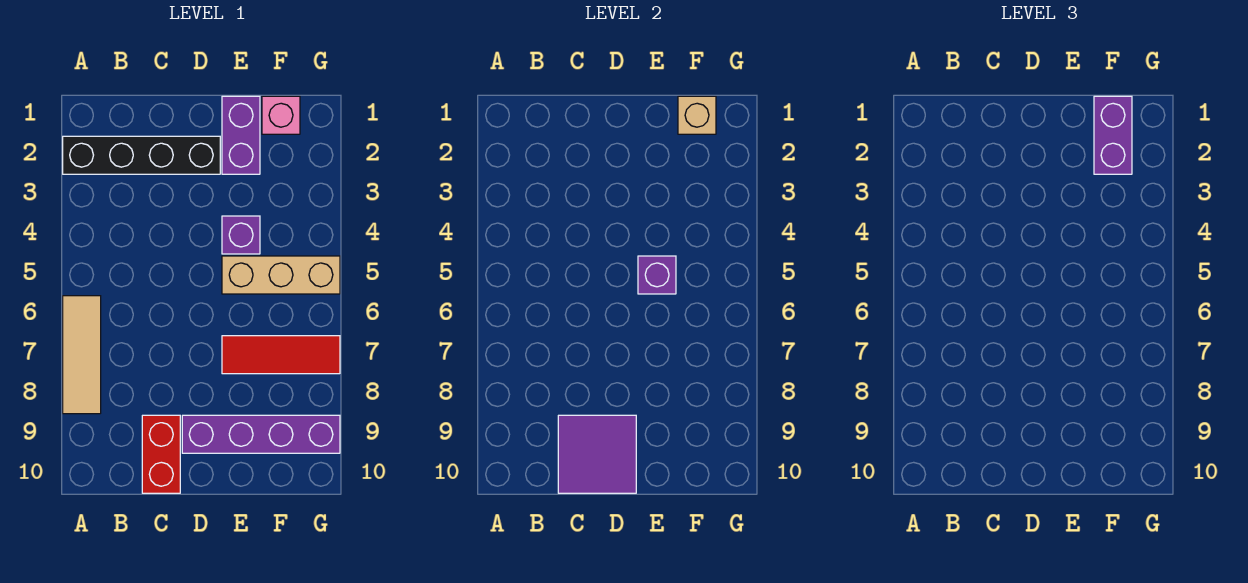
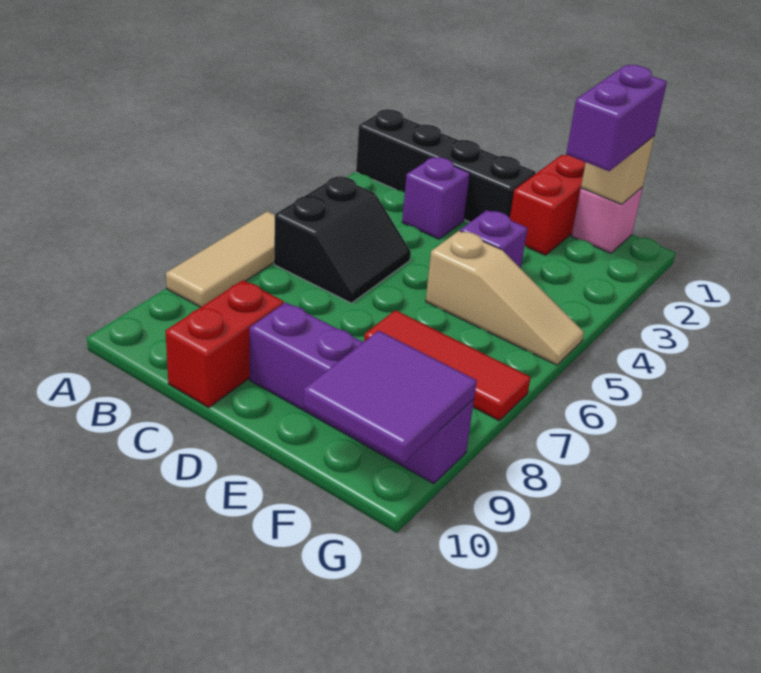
none -> black 2x2 slope [274,177,411,303]
purple 2x2 tile [558,415,636,493] -> purple 2x2 tile moved to [303,331,477,463]
purple 1x2 brick [222,96,260,174] -> red 1x2 brick [510,155,586,255]
tan 1x3 brick [222,256,340,294] -> tan 1x3 slope [426,231,584,365]
purple 1x1 brick [638,256,676,294] -> purple 1x1 brick moved to [402,157,470,239]

